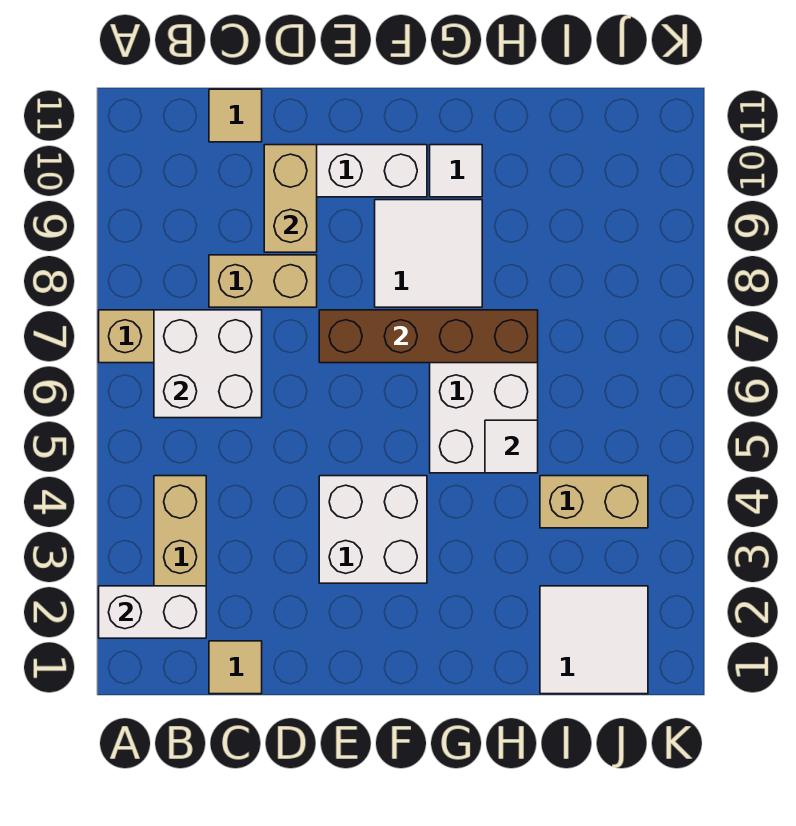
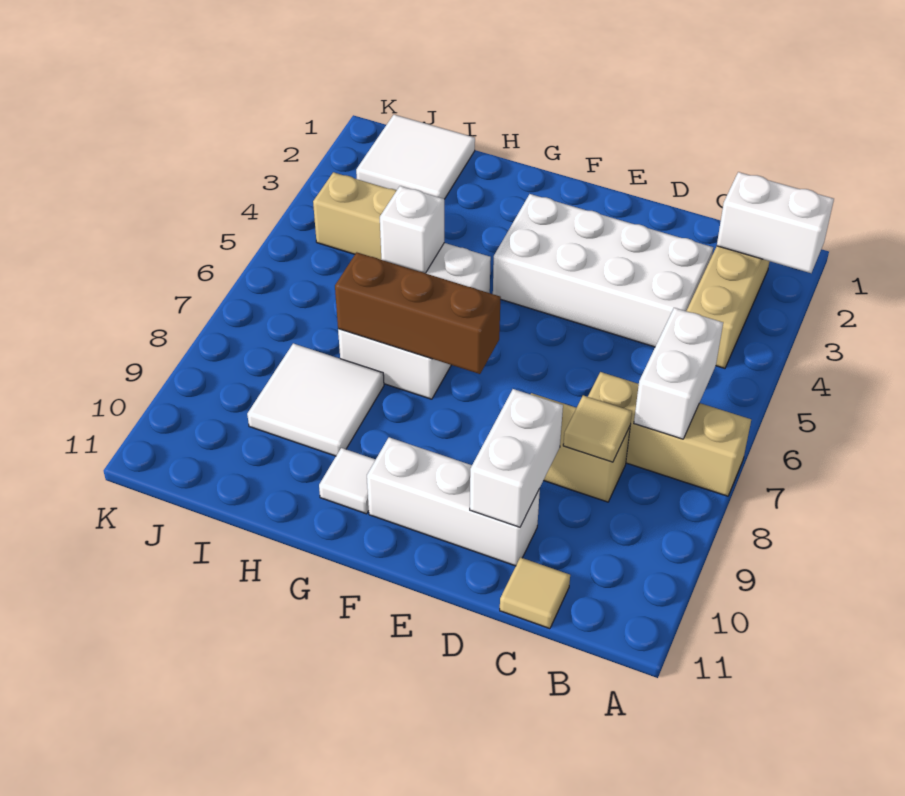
white 2x2 brick [154,310,262,418] -> white 1x2 brick [634,308,723,439]
tan 1x1 tile [209,641,262,694] -> tan 1x1 tile moved to [563,395,632,462]
tan 1x2 brick [264,145,317,252] -> white 1x2 brick [470,389,563,527]
white 2x2 brick [319,476,427,583] -> white 2x4 brick [493,194,713,347]
brown 1x4 brick [319,310,538,363] -> brown 1x3 brick [335,252,501,374]
white 2x2 tile [375,200,482,307] -> white 2x2 tile moved to [247,343,384,456]
white 1x1 tile [485,420,538,473] -> white 1x1 brick [380,186,444,273]

